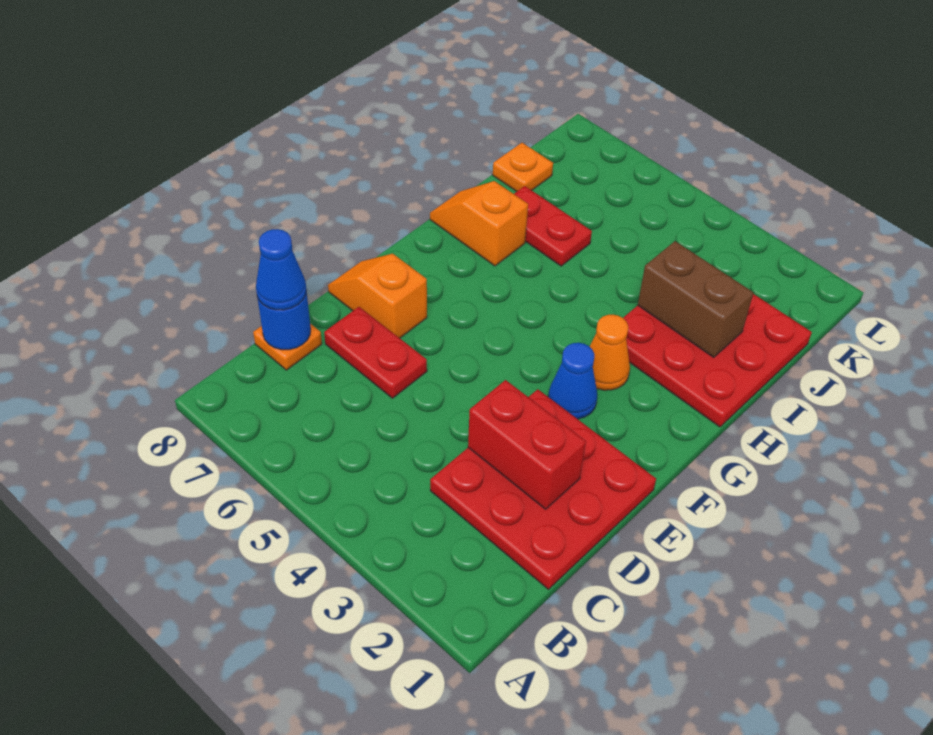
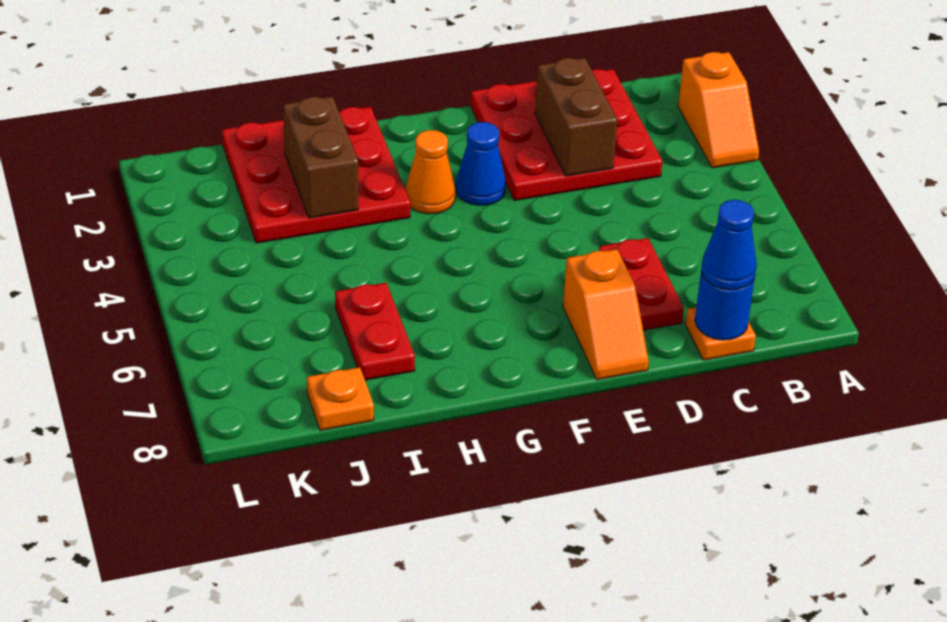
red 1x2 brick [468,380,586,509] -> brown 1x2 brick [535,58,617,176]
orange 1x2 slope [430,181,528,266] -> orange 1x2 slope moved to [678,52,759,168]

